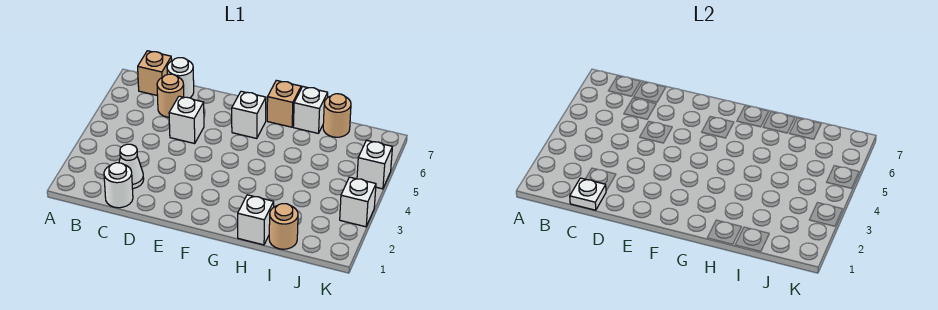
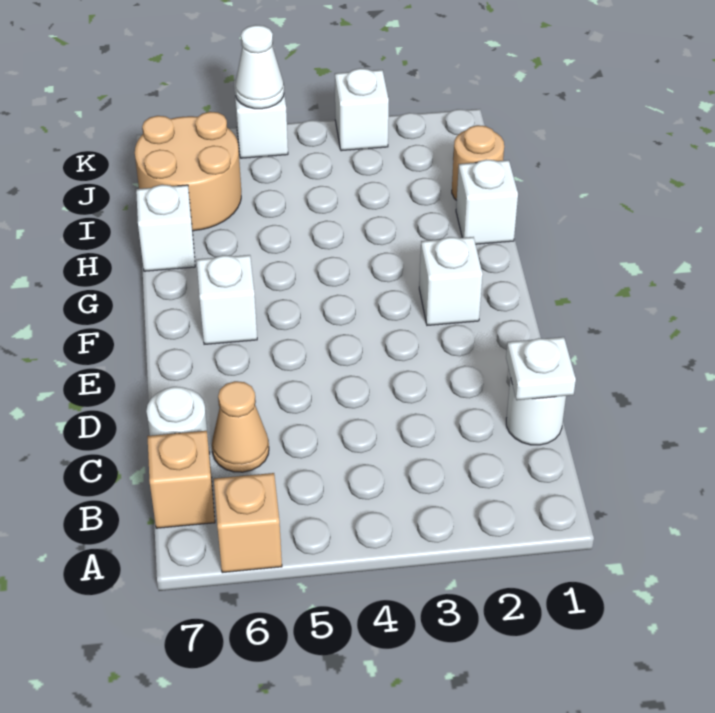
white 1x1 cone [119,144,144,189] -> white 1x1 cone moved to [235,25,284,109]
tan 1x1 round brick [157,74,184,117] -> tan 1x1 cone [212,381,269,472]
white 1x1 brick [169,96,204,143] -> white 1x1 brick moved to [419,237,483,325]
tan 1x1 brick [267,80,301,127] -> tan 1x1 brick moved to [214,473,282,573]
tan 1x1 round brick [323,94,351,137] -> tan 2x2 round brick [135,112,241,231]

